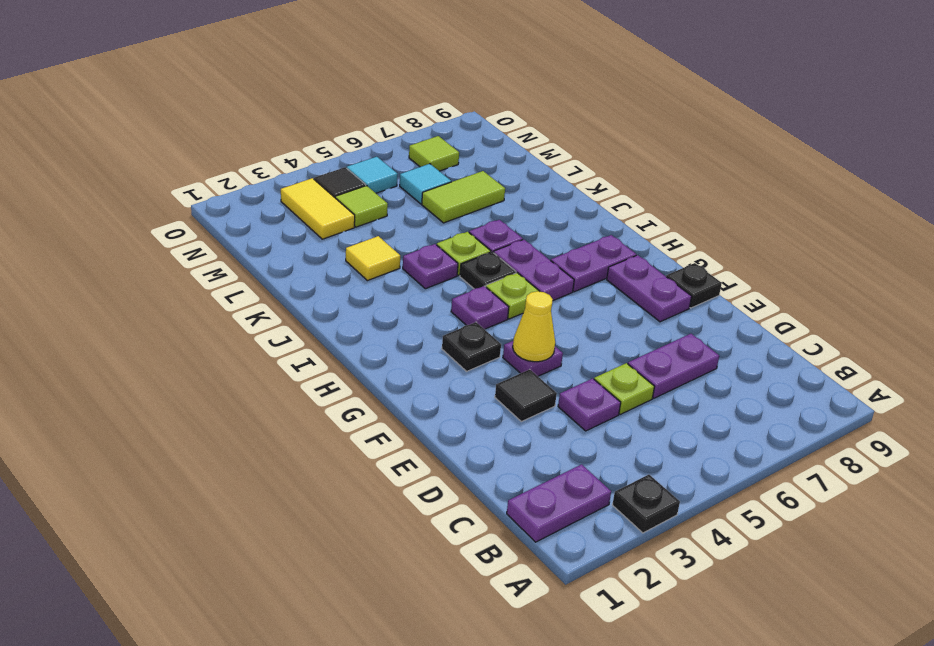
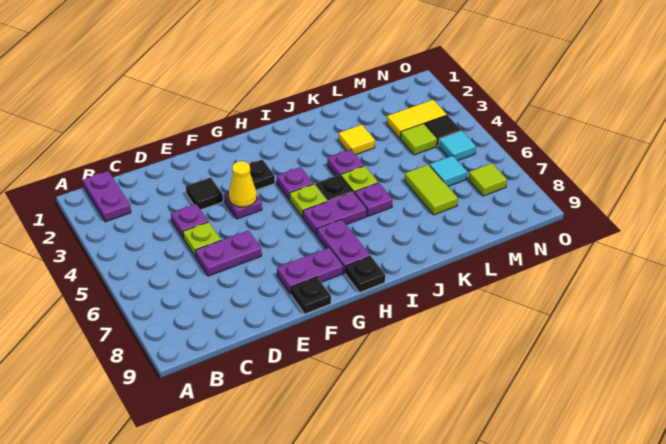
black 1x1 plate [612,475,680,533] -> black 1x1 plate moved to [345,256,385,292]
purple 1x2 plate [628,334,719,398] -> purple 1x2 plate turned to [195,230,262,276]

